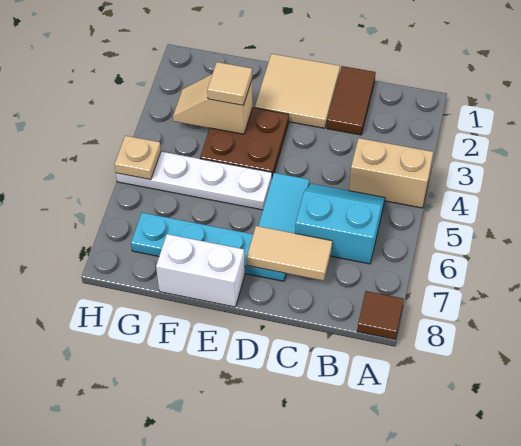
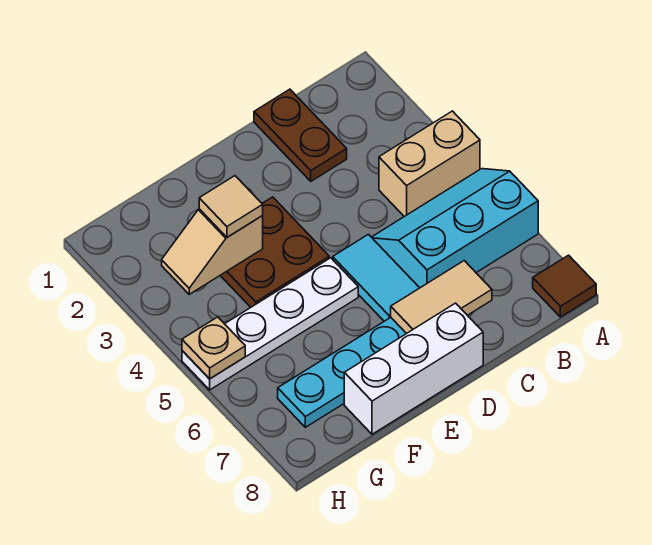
cyan 2x2 slope [295,184,385,264] -> cyan 2x3 slope [372,169,538,288]
brown 1x2 tile [327,66,376,135] -> brown 1x2 plate [254,89,347,181]
tan 2x2 tile [255,54,340,128] -> none
white 1x2 brick [156,234,245,307] -> white 1x3 brick [344,303,483,434]

